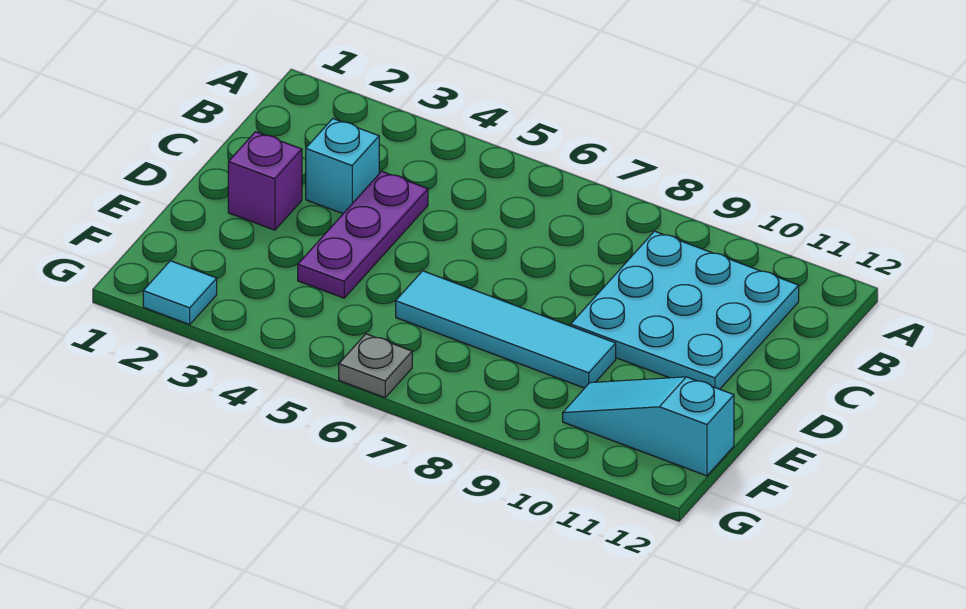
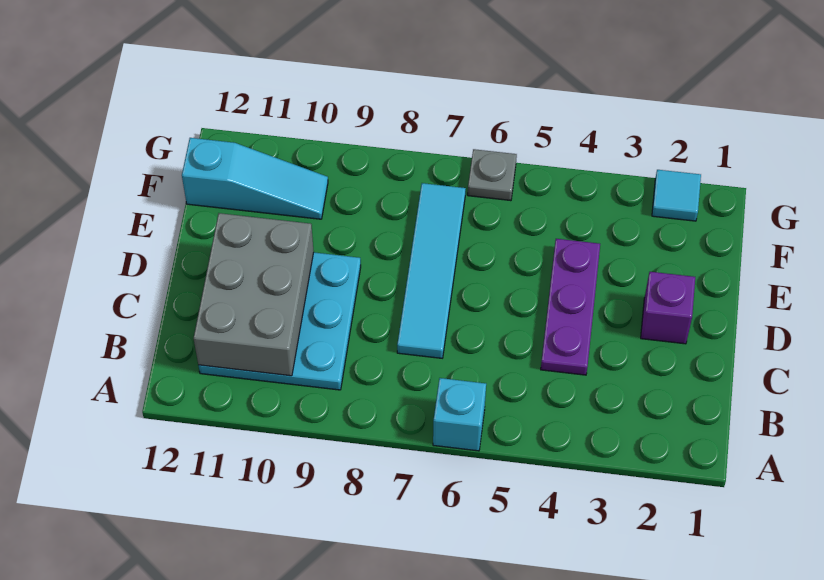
none -> grey 2x3 brick [194,213,314,376]
cyan 1x1 brick [306,119,379,214] -> cyan 1x1 brick moved to [433,378,486,451]
cyan 1x4 tile [396,271,616,388] -> cyan 1x4 tile turned to [397,183,466,358]

